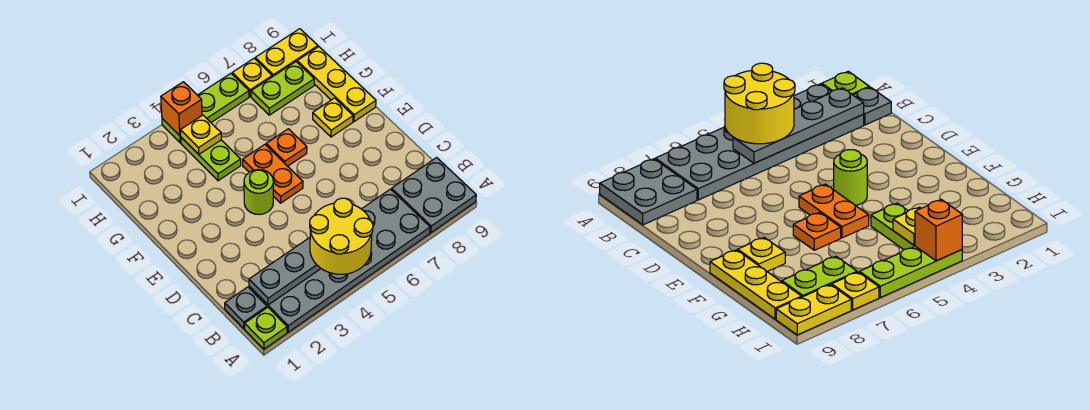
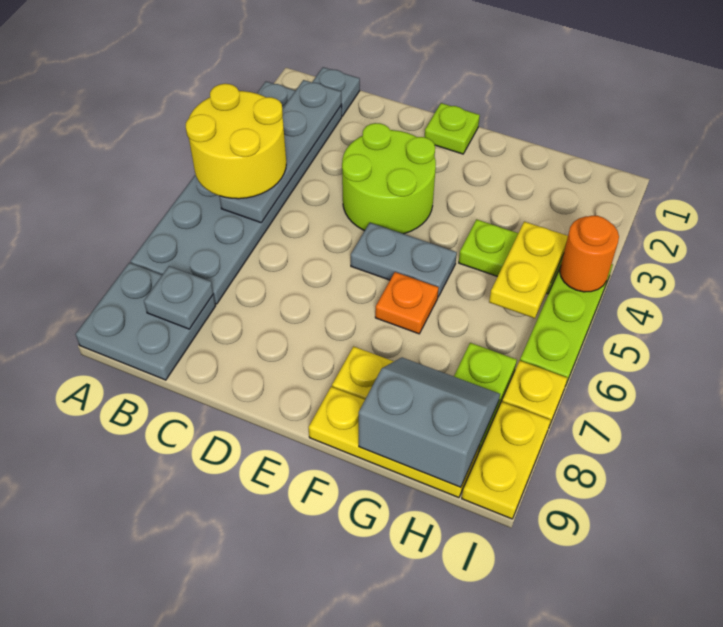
lime 1x1 plate [245,307,287,349] -> lime 1x1 plate moved to [425,103,480,154]
none -> grey 1x1 plate [144,266,213,329]
lime 1x1 round brick [244,170,273,215] -> lime 2x2 round brick [342,123,436,234]
orange 1x2 plate [243,145,303,203] -> grey 1x2 plate [351,223,457,297]
none -> grey 2x2 slope [359,358,500,487]
yellow 1x1 plate [180,115,221,154] -> yellow 1x2 plate [489,222,568,318]
orange 1x1 brick [161,82,202,135] -> orange 1x1 round brick [560,216,619,292]

